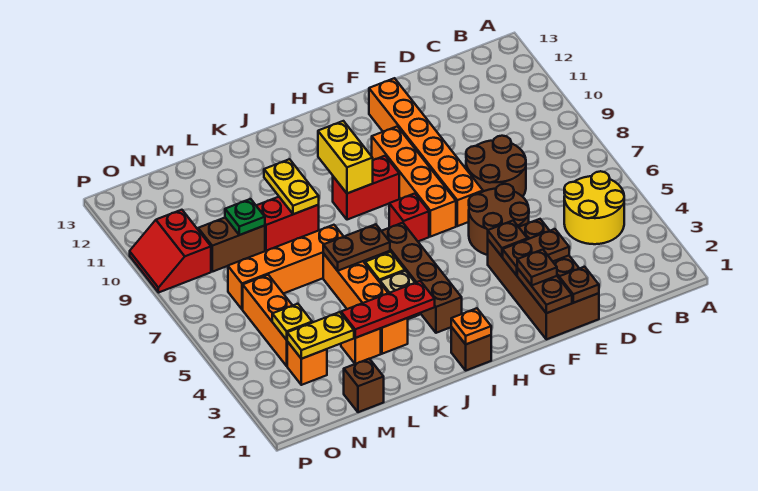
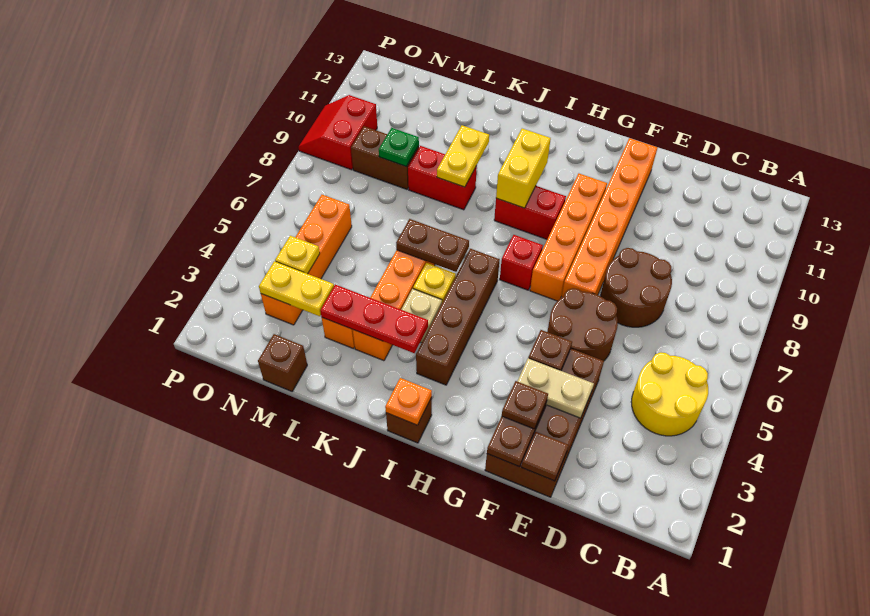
brown 1x1 plate [559,267,599,303] -> brown 1x1 tile [522,432,569,481]
brown 1x2 plate [503,229,569,275] -> tan 1x2 plate [517,358,594,418]
orange 1x4 brick [228,225,344,309] -> none

